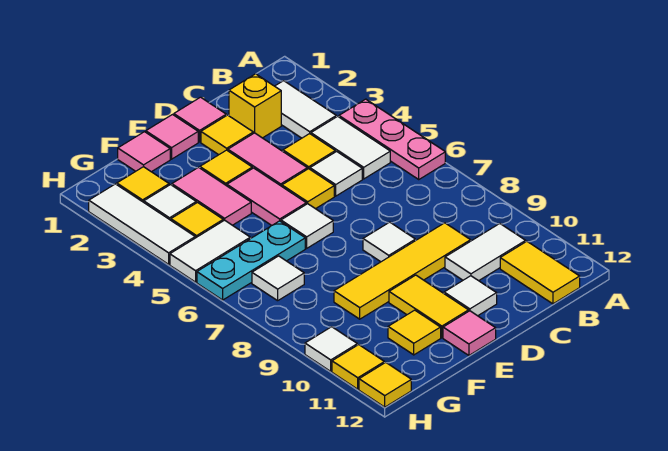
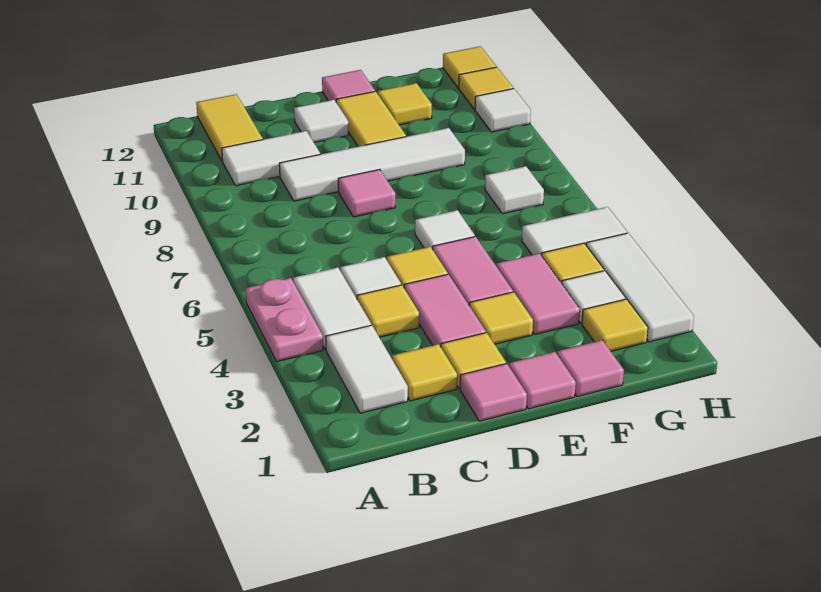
pink 1x3 plate [339,99,445,179] -> pink 1x2 plate [246,278,323,361]
yellow 1x1 brick [229,74,281,138] -> yellow 1x1 tile [392,344,457,401]
yellow 1x4 tile [334,223,471,319] -> white 1x4 tile [279,128,465,201]
white 1x1 tile [363,222,416,262] -> pink 1x1 tile [338,169,395,217]
cyan 1x3 plate [197,221,305,300] -> none

